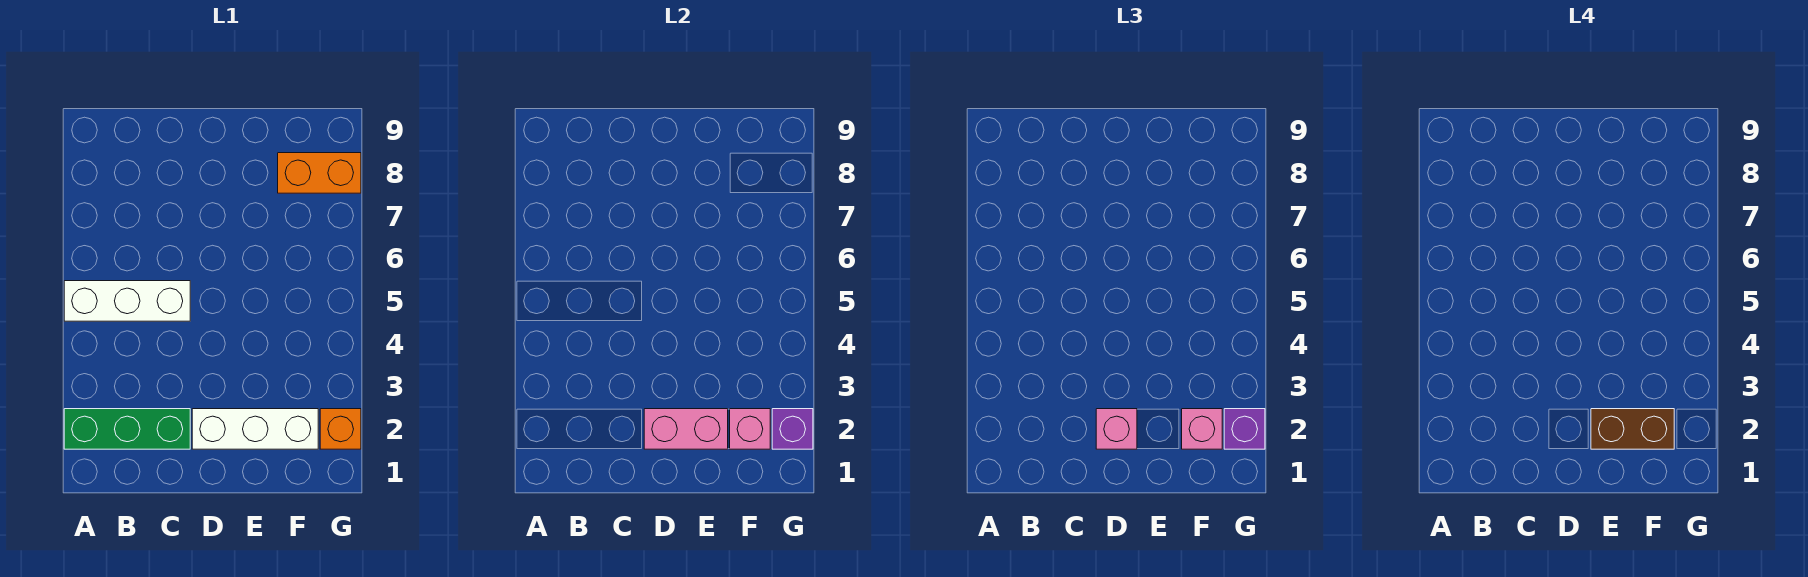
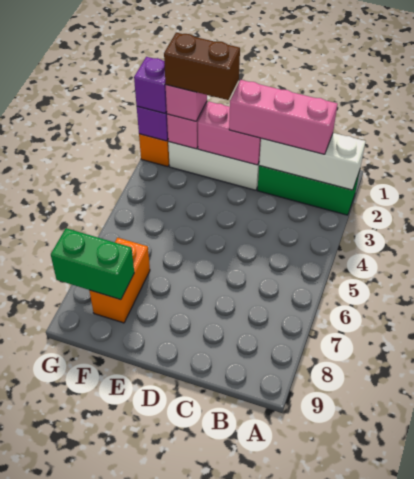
white 1x3 brick [64,281,190,321] -> white 1x3 brick moved to [259,133,366,190]
pink 1x1 brick [1096,409,1137,449] -> pink 1x3 brick [229,80,337,154]
orange 1x2 brick [278,153,361,193] -> orange 1x2 brick turned to [89,238,150,323]
none -> green 1x2 brick [51,228,134,300]

